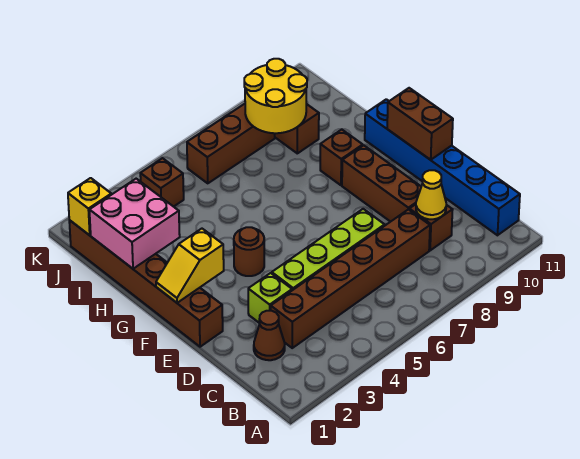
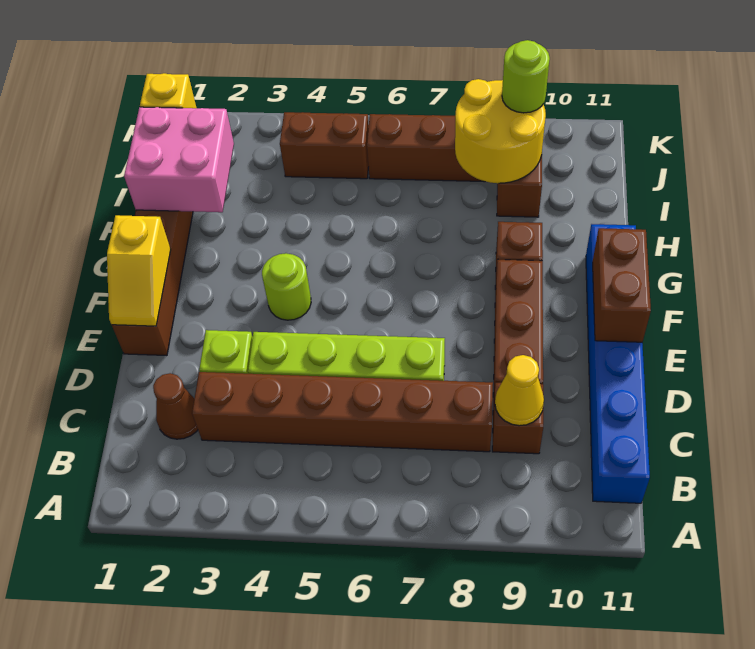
yellow 1x2 slope [156,229,224,303] -> yellow 1x2 slope turned to [107,215,171,326]
brown 1x1 round brick [234,227,264,276] -> lime 1x1 round brick [262,253,311,320]
brown 1x1 brick [140,158,184,207] -> brown 1x2 brick [280,112,369,179]
none -> lime 1x1 round brick [502,40,550,113]

